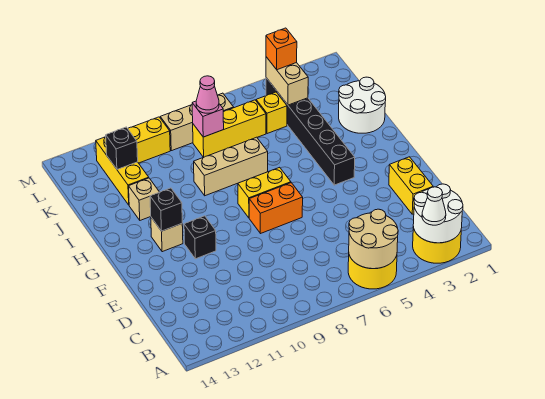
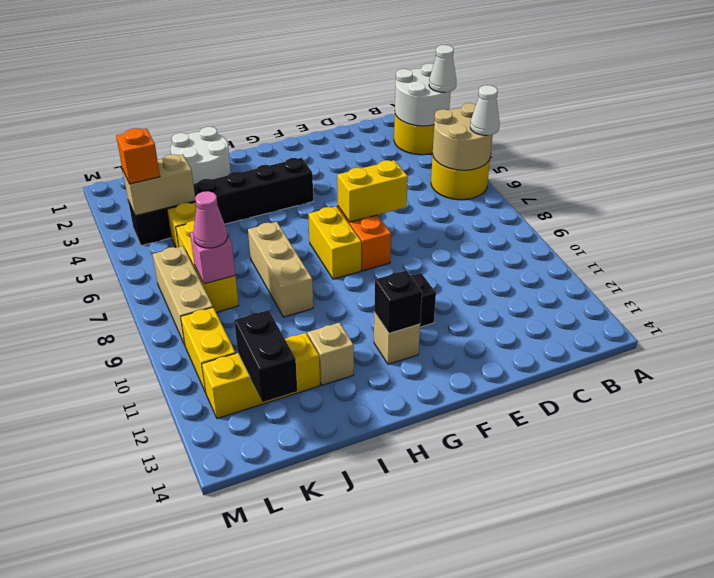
none -> white 1x1 cone [470,85,500,135]
yellow 1x2 brick [389,157,433,214] -> yellow 1x2 brick moved to [337,160,408,222]
black 1x1 brick [106,127,138,169] -> black 1x2 brick [234,310,297,402]

